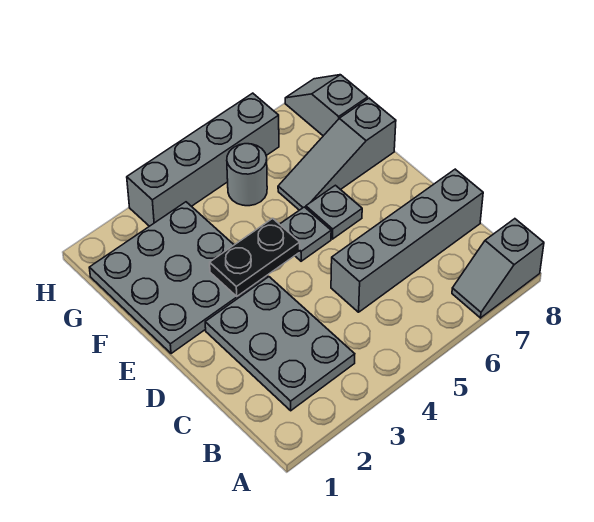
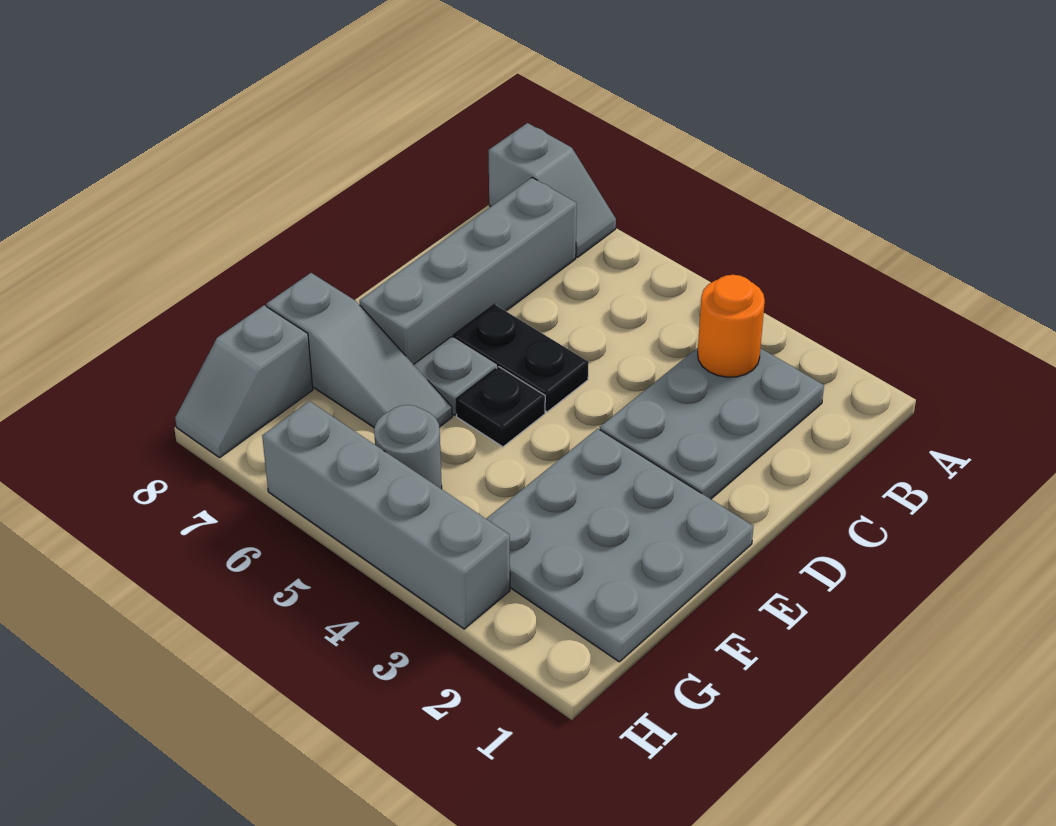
none -> orange 1x1 round brick [698,275,765,377]
grey 1x4 brick [331,169,483,312] -> grey 1x4 brick turned to [359,177,577,365]
black 1x2 plate [210,218,300,296] -> black 1x2 plate moved to [453,304,589,412]
grey 1x1 plate [280,207,331,261] -> black 1x1 plate [456,367,545,447]

